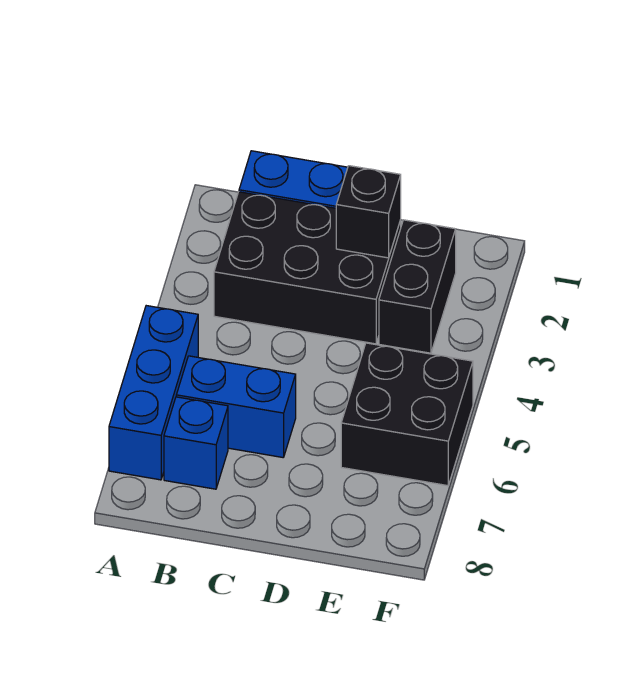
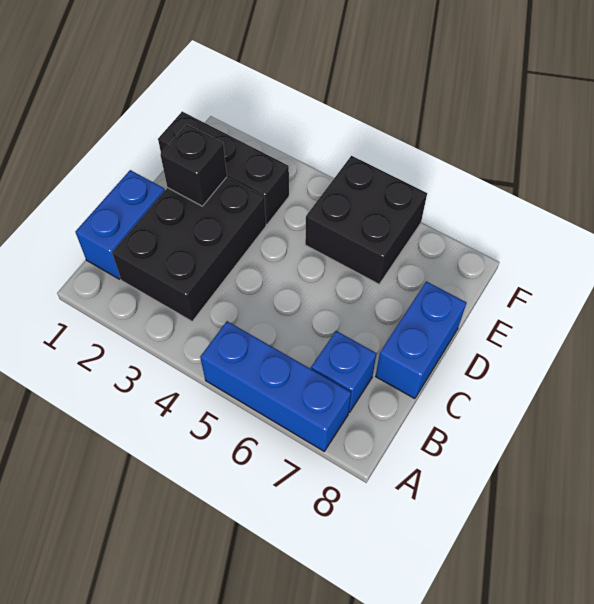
blue 1x2 brick [176,356,296,457] -> blue 1x2 brick moved to [376,281,466,399]
black 1x2 brick [379,220,456,353] -> black 1x3 brick [158,112,289,224]

